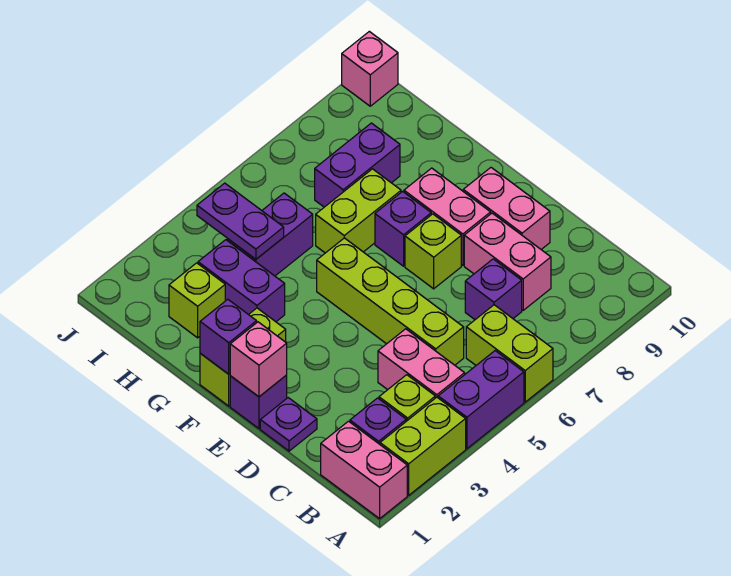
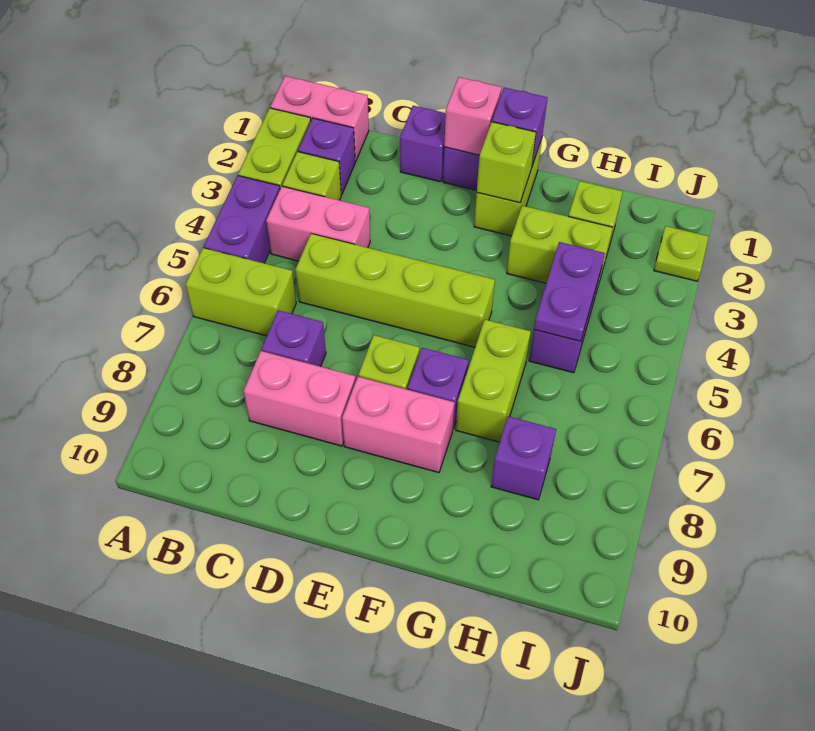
purple 1x1 plate [260,398,317,451] -> purple 1x1 brick [400,106,446,182]
pink 1x2 brick [463,168,550,249] -> none
none -> lime 1x1 brick [477,122,536,203]
purple 1x2 brick [198,240,285,322] -> lime 1x2 brick [507,206,613,289]
purple 1x2 plate [197,183,284,259] -> purple 1x2 plate turned to [534,242,605,341]
purple 1x2 brick [315,123,400,207] -> purple 1x1 brick [491,416,556,500]
none -> lime 1x1 plate [654,226,709,281]
pink 1x1 brick [342,31,398,106] -> none

